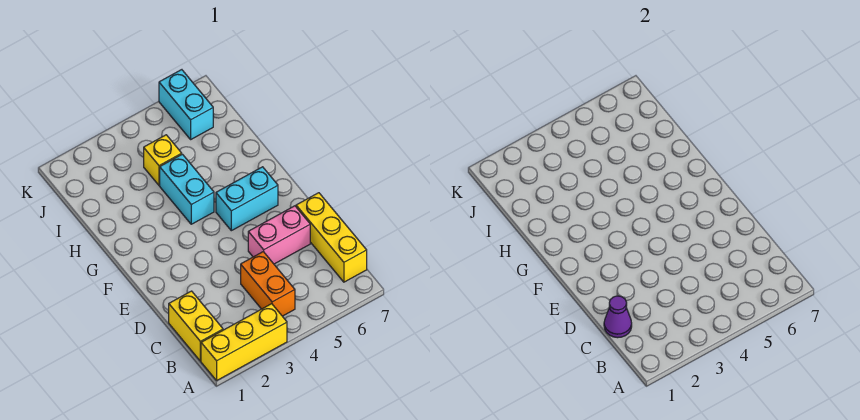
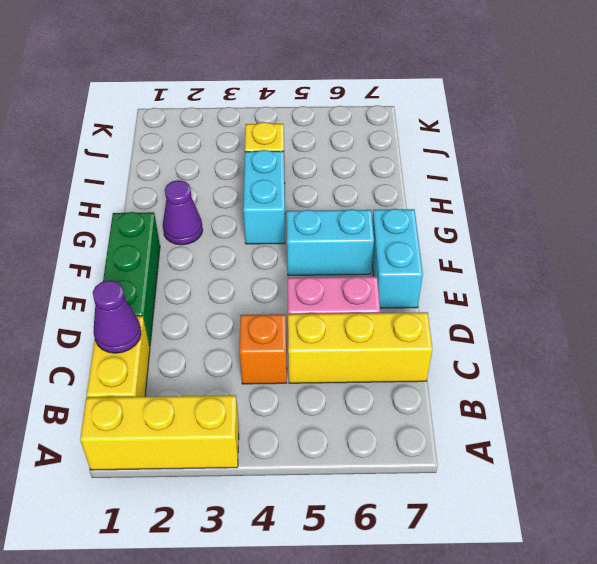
orange 1x2 brick [241,252,295,316] -> orange 1x1 brick [240,314,287,384]
yellow 1x3 brick [296,193,367,282] -> yellow 1x3 brick turned to [288,312,432,383]
none -> green 1x3 brick [103,212,160,347]
none -> purple 1x1 cone [163,180,203,245]
cyan 1x2 brick [159,70,213,139] -> cyan 1x2 brick moved to [372,209,423,308]

